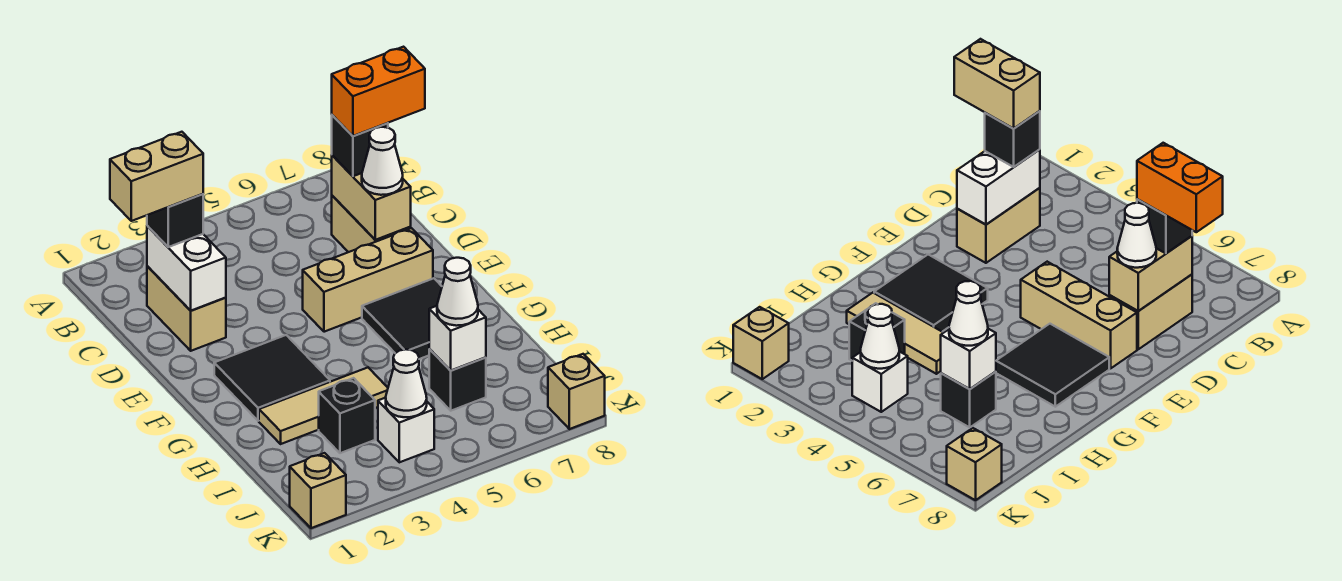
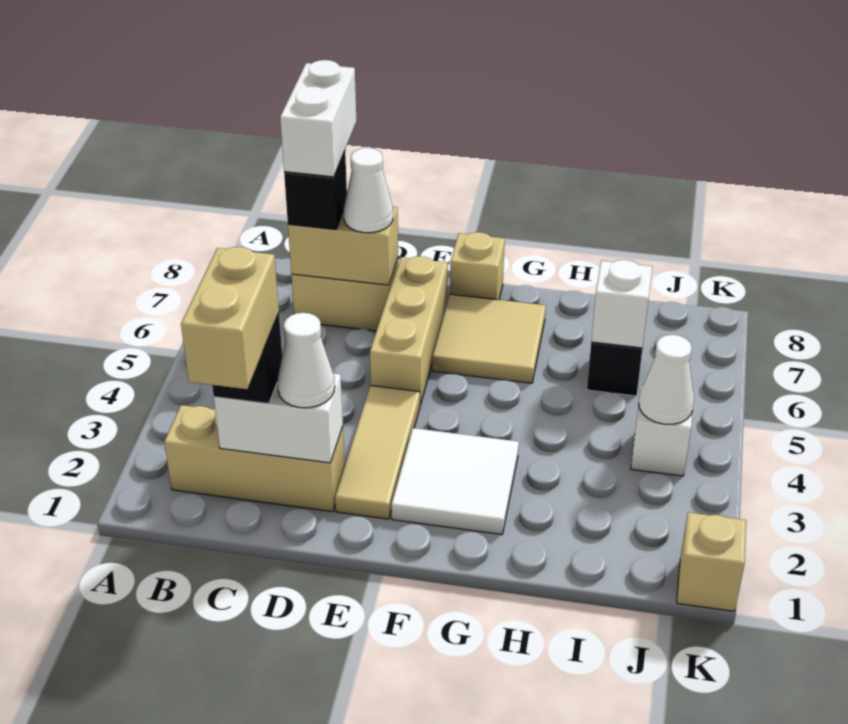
tan 1x2 brick [147,266,226,351] -> tan 1x3 brick [164,405,345,512]
orange 1x2 brick [332,47,425,136] -> white 1x2 brick [280,60,357,177]
black 2x2 tile [214,335,330,421] -> white 2x2 tile [392,428,519,535]
black 2x2 tile [362,278,442,359] -> tan 2x2 tile [432,294,546,383]
tan 1x3 tile [259,368,388,444] -> tan 1x3 tile moved to [335,386,420,519]
black 1x1 brick [319,378,375,453] -> none
white 1x1 cone [437,258,478,326] -> white 1x1 cone moved to [277,313,335,408]
tan 1x1 brick [548,354,605,429] -> tan 1x1 brick moved to [450,232,505,300]

